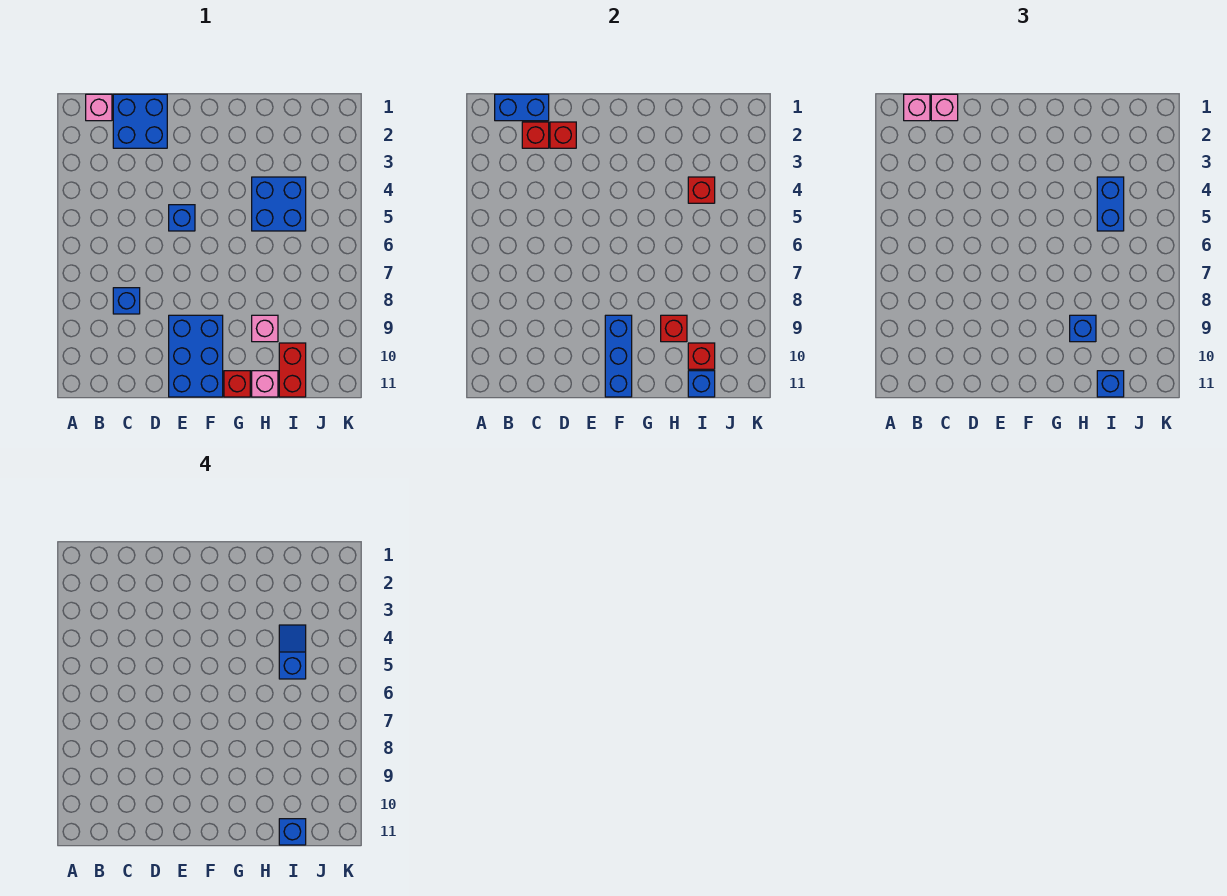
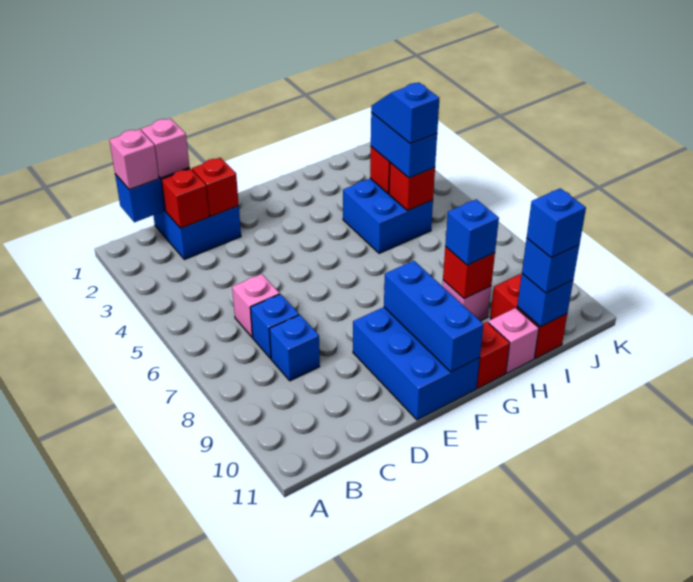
pink 1x1 brick [86,94,112,121] -> pink 1x1 brick moved to [232,274,280,337]
blue 1x1 brick [169,205,195,231] -> blue 1x1 brick moved to [250,294,299,359]
red 1x1 brick [688,343,715,369] -> red 1x1 brick moved to [389,163,435,211]

